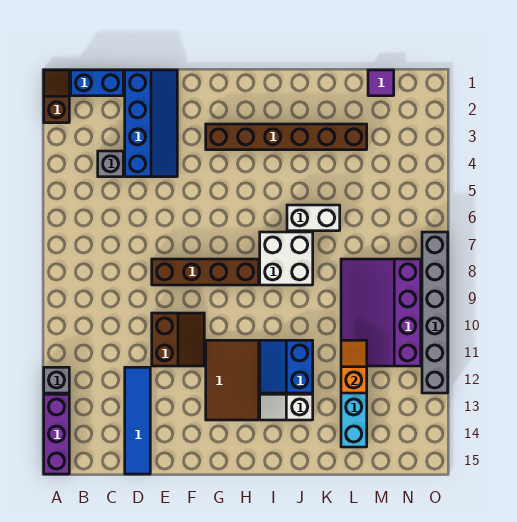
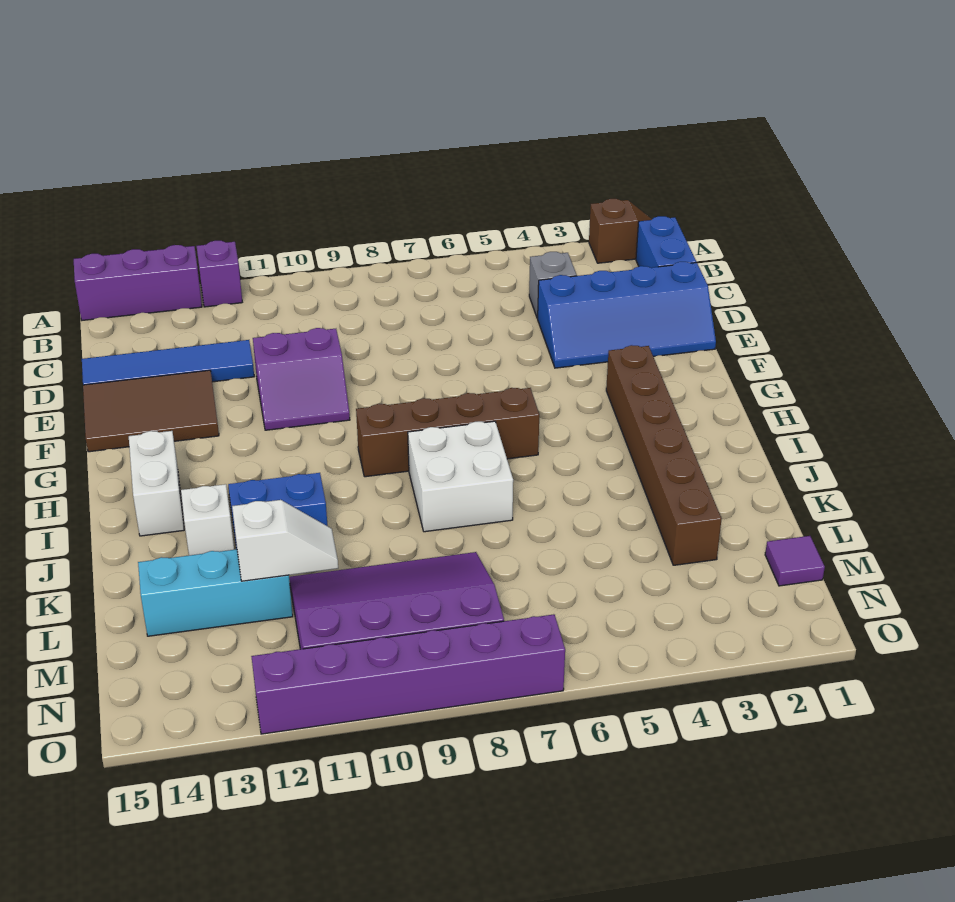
grey 1x1 brick [44,367,69,393] -> purple 1x1 brick [197,241,242,307]
brown 1x4 brick [152,259,259,285] -> brown 1x4 brick turned to [356,388,539,477]
brown 2x2 slope [152,313,204,366] -> purple 2x2 slope [253,328,350,430]
brown 2x3 tile [206,340,259,420] -> brown 2x3 tile moved to [83,370,219,452]
white 1x2 brick [287,205,340,231] -> white 1x2 brick moved to [129,431,184,536]
orange 1x2 slope [341,340,367,393] -> white 1x2 slope [232,500,338,581]
grey 1x6 brick [422,232,448,393] -> purple 1x6 brick [251,614,565,734]

